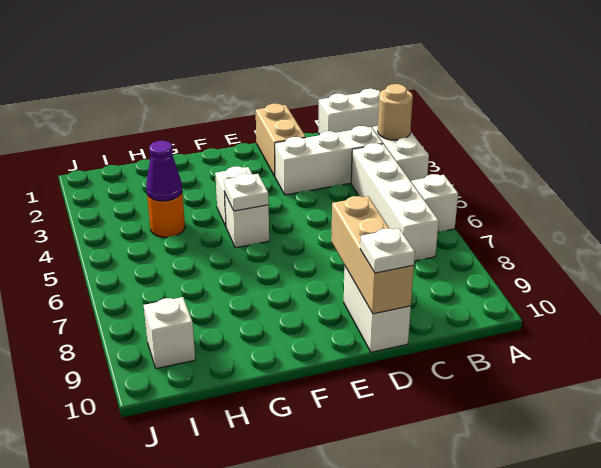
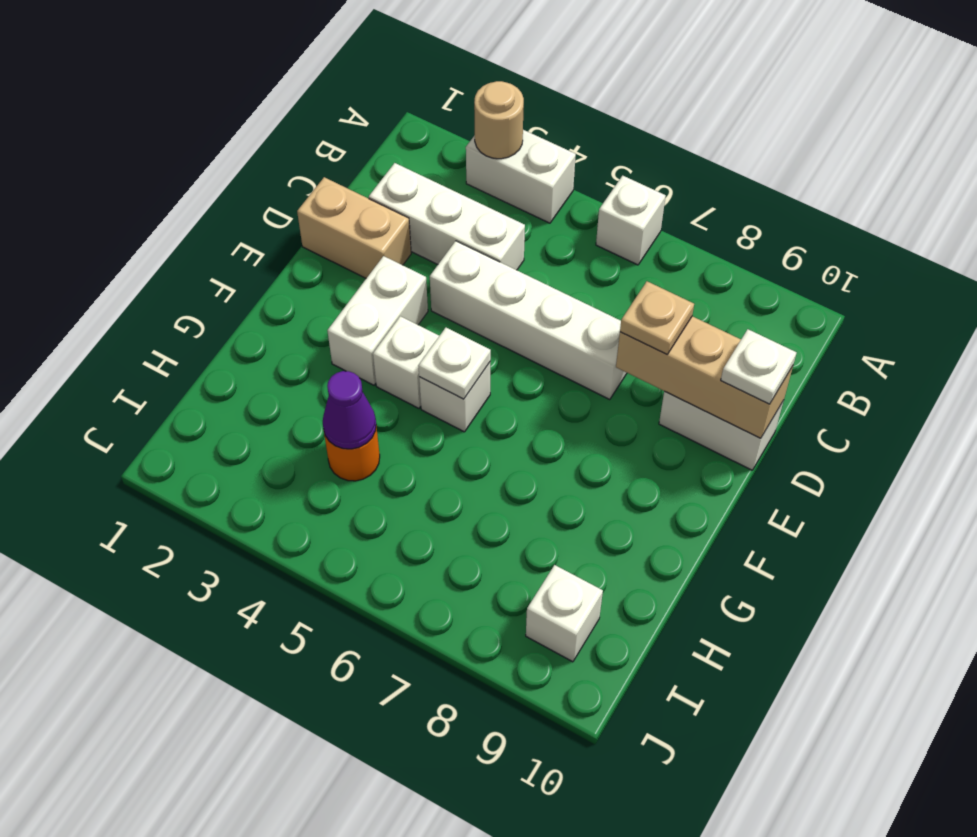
white 1x2 brick [318,89,380,135] -> white 1x2 brick moved to [327,256,428,385]
white 1x3 brick [275,126,383,195] -> white 1x3 brick turned to [369,163,525,270]
white 1x4 brick [351,143,439,261] -> white 1x4 brick moved to [430,241,627,400]
none -> tan 1x1 plate [620,281,694,354]

